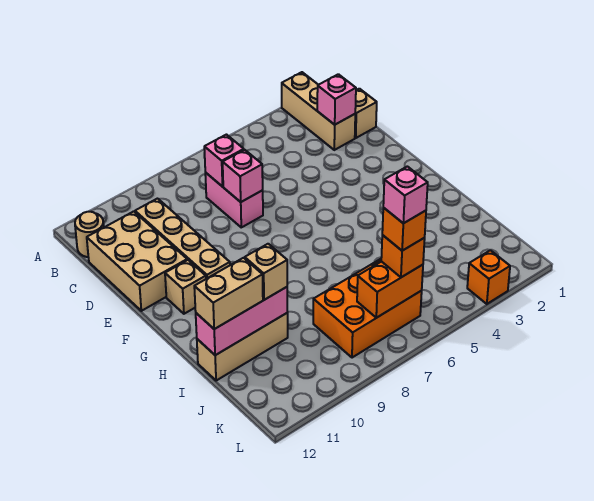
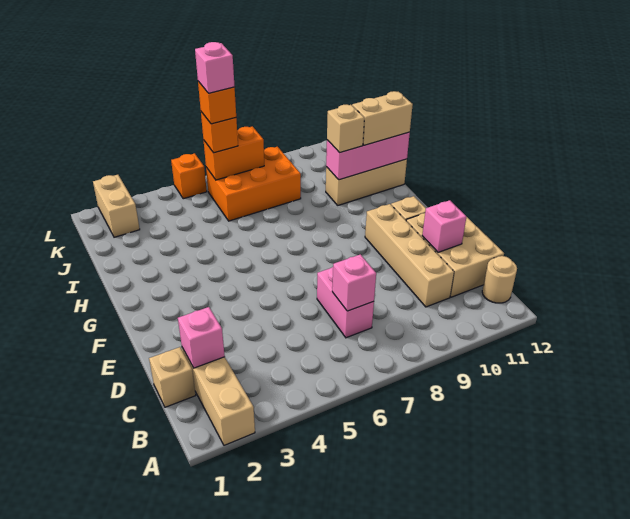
pink 1x1 brick [223,150,263,202] -> pink 1x1 brick moved to [422,200,467,252]
none -> tan 1x2 brick [93,175,140,237]
orange 1x1 brick [467,250,510,304] -> orange 1x1 brick moved to [171,153,207,199]

